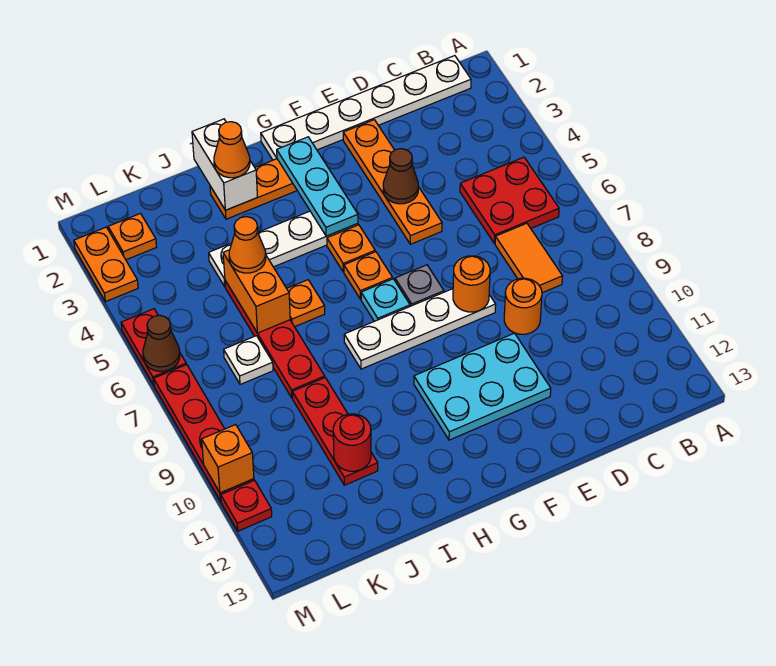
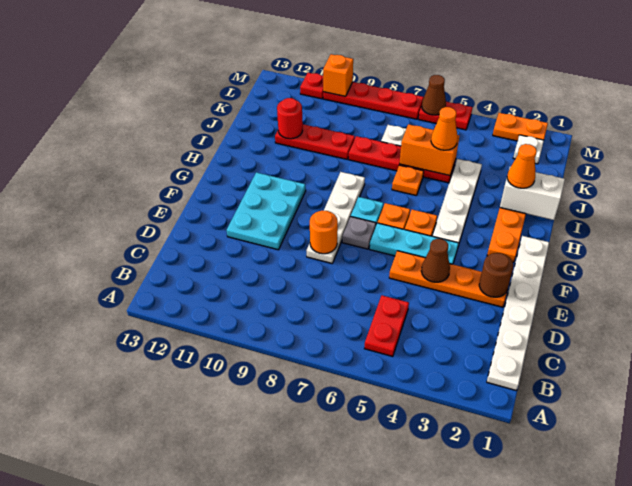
red 2x2 plate [460,157,559,244] -> red 1x2 plate [364,295,409,357]
orange 1x2 tile [495,223,563,293] -> none
orange 1x1 round brick [504,278,542,334] -> none
none -> brown 1x1 round brick [479,253,514,297]
cyan 1x3 plate [277,137,358,236] -> cyan 1x3 plate moved to [369,223,459,264]
orange 1x1 plate [108,214,156,260] -> white 1x1 plate [513,135,544,164]

